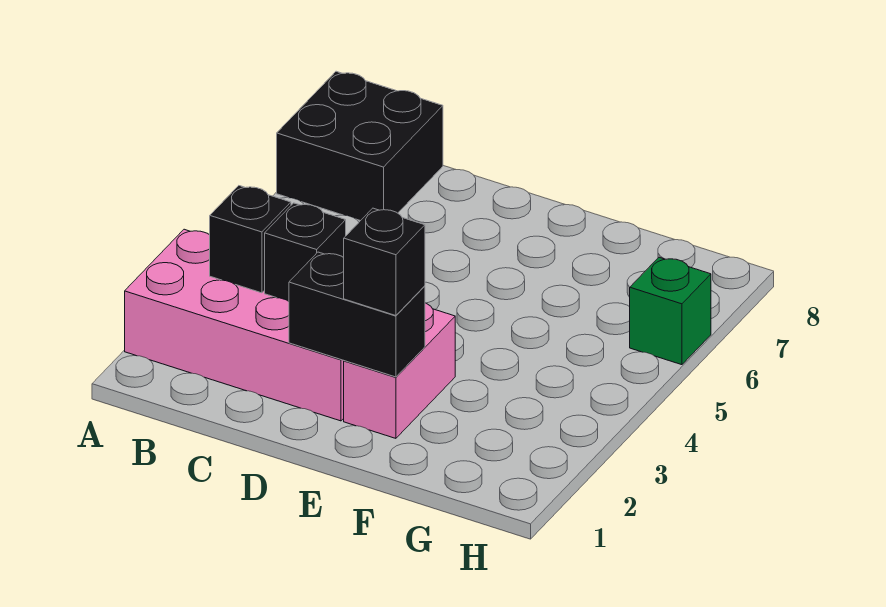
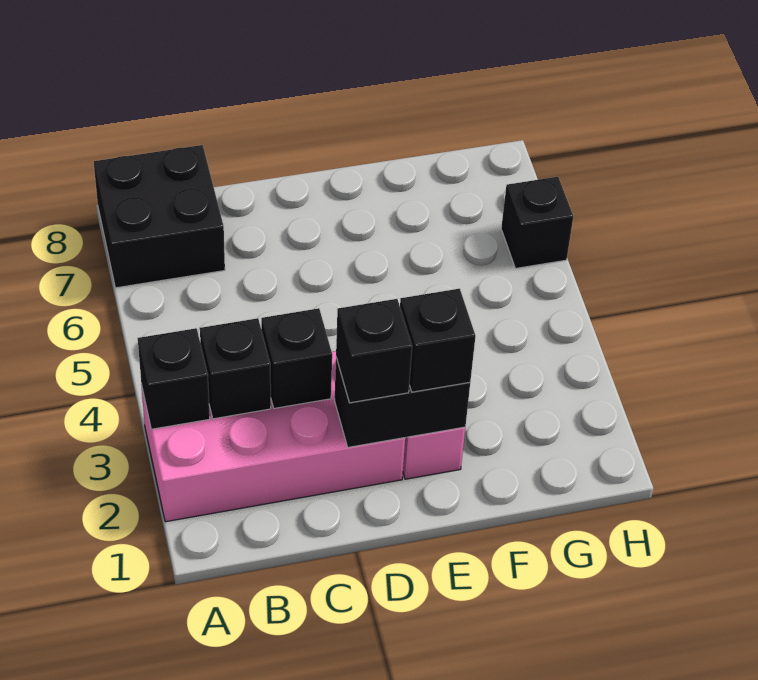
none -> black 1x1 brick [138,328,210,429]
none -> black 1x1 brick [336,299,412,403]
green 1x1 brick [630,257,711,365] -> black 1x1 brick [501,177,573,268]

